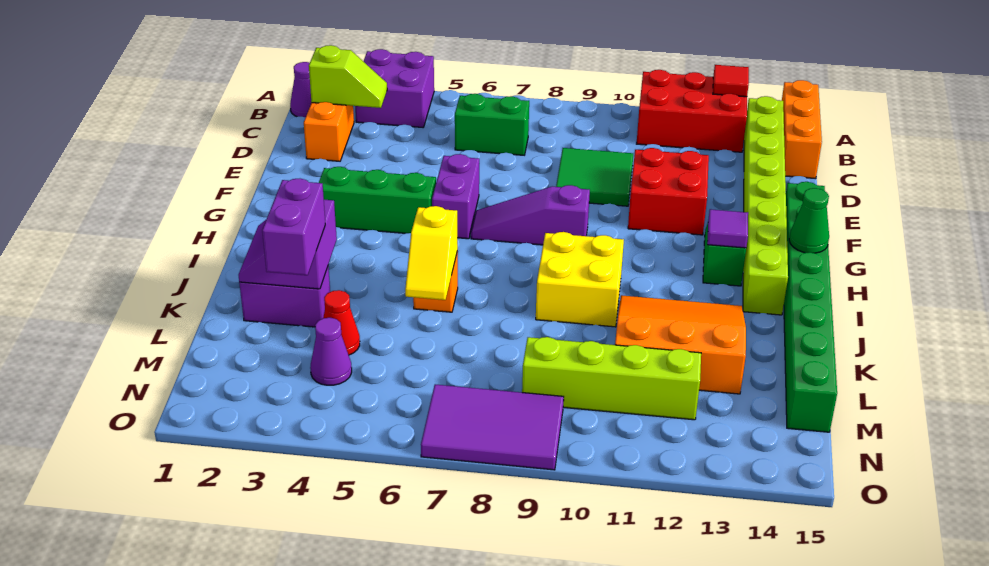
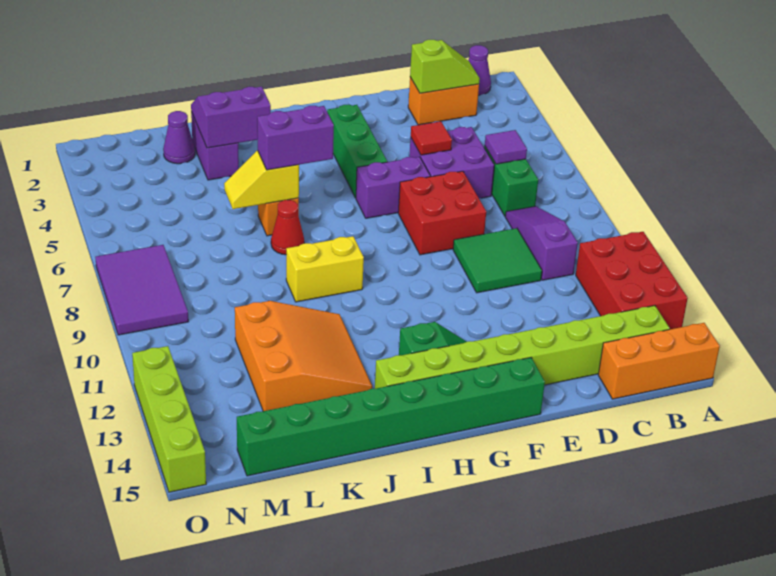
purple 2x2 brick [355,49,434,127] -> purple 2x2 brick moved to [409,127,494,198]
red 1x1 tile [713,65,749,97] -> red 1x1 tile moved to [411,121,452,155]
lime 1x2 slope [309,45,387,108] -> lime 1x2 slope turned to [410,40,480,93]
red 2x2 brick [628,148,709,235] -> red 2x2 brick moved to [398,171,486,255]
purple 1x3 slope [471,185,590,245] -> purple 1x3 slope moved to [505,206,578,280]
purple 1x1 tile [707,209,748,248] -> purple 1x1 tile moved to [485,130,527,164]
green 1x1 cone [789,188,829,253] -> none
yellow 2x2 brick [536,232,624,327] -> yellow 1x2 brick [286,236,364,302]
purple 1x2 brick [262,179,325,275] -> purple 1x2 brick moved to [257,106,334,170]
red 1x1 cone [323,290,360,355] -> red 1x1 cone moved to [271,200,304,255]
purple 1x1 cone [310,318,352,385] -> purple 1x1 cone moved to [163,111,195,164]
lime 1x4 brick [522,337,701,420] -> lime 1x4 brick moved to [132,346,206,492]

